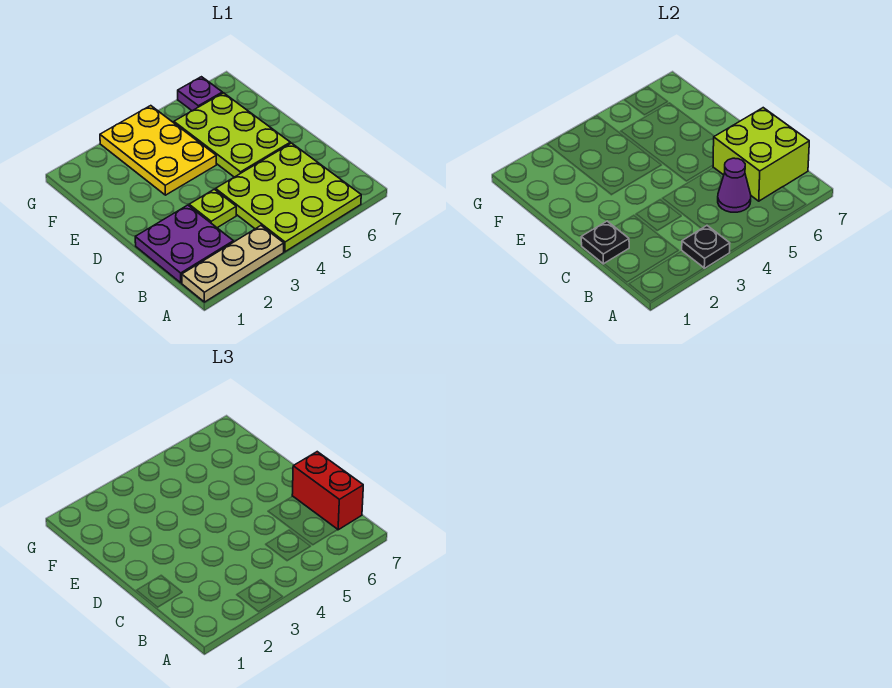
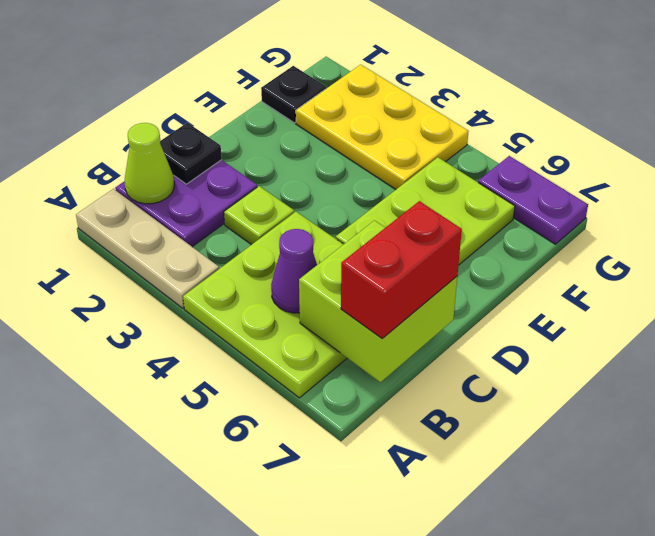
black 1x1 plate [682,226,730,268] -> black 1x1 plate moved to [261,66,326,123]
none -> lime 1x1 cone [124,123,174,204]
yellow 2x3 plate [100,106,216,195] -> yellow 2x3 plate turned to [296,65,469,189]
purple 1x1 plate [178,77,222,111] -> purple 1x2 plate [478,156,588,244]

